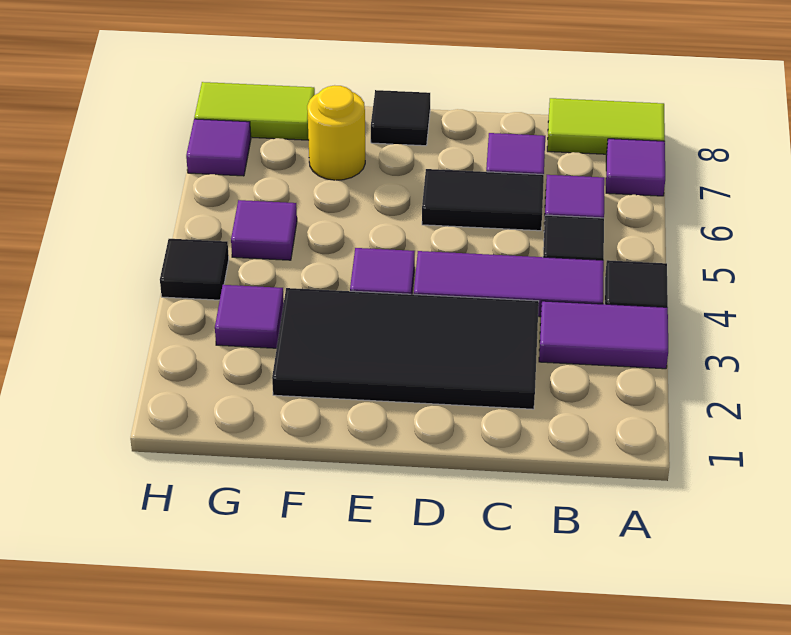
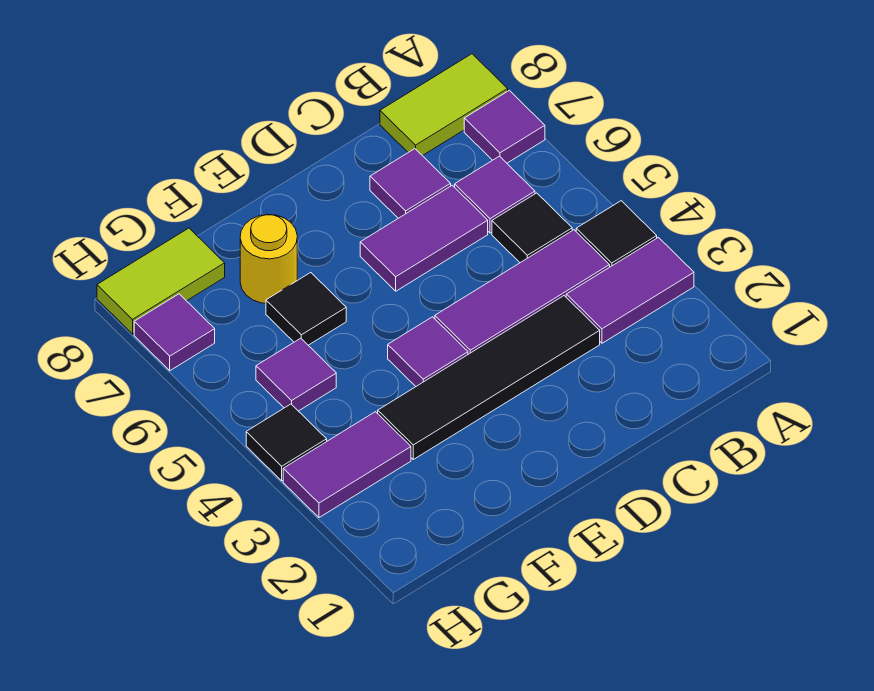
black 2x4 tile [272,288,539,409] -> black 1x4 tile [378,296,600,459]
black 1x2 tile [422,169,544,231] -> purple 1x2 tile [360,185,488,291]
black 1x1 tile [371,90,430,146] -> black 1x1 tile moved to [266,273,346,345]
purple 1x1 tile [215,285,284,348] -> purple 1x2 tile [283,412,411,518]

